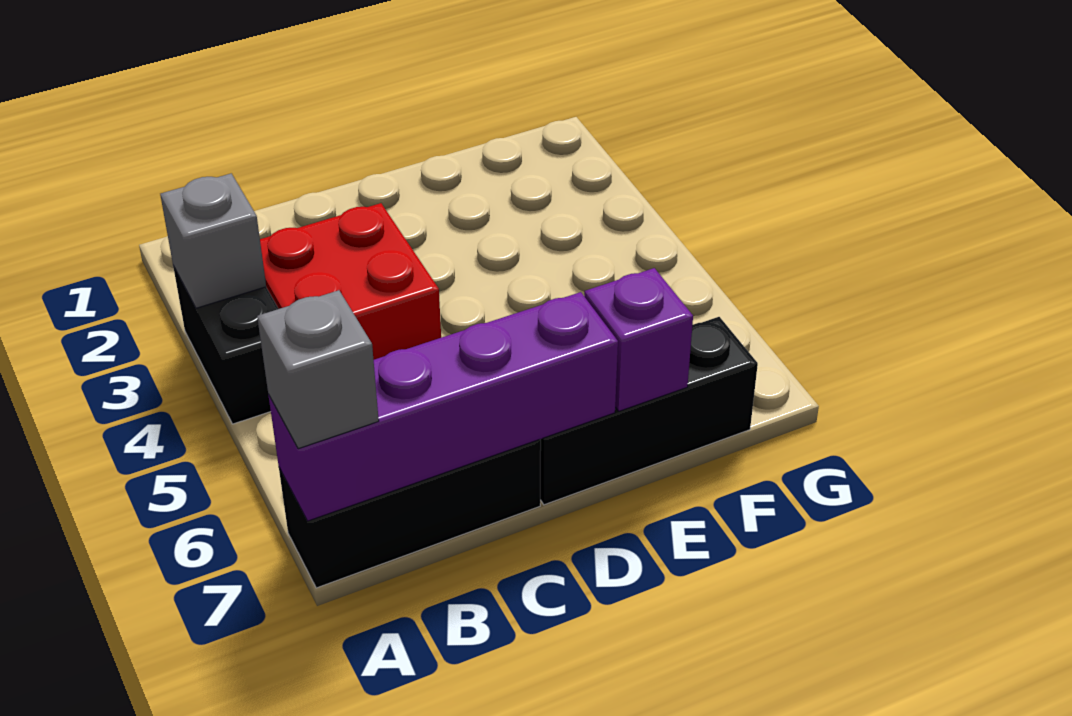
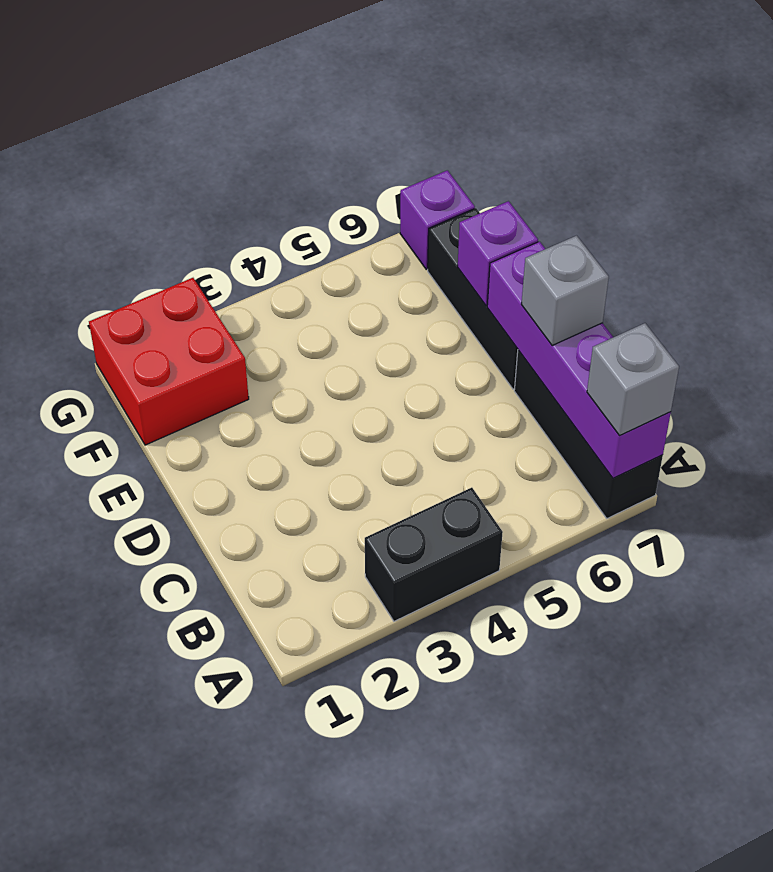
grey 1x1 brick [160,173,266,308] -> grey 1x1 brick moved to [521,236,609,345]
red 2x2 brick [260,203,441,360] -> red 2x2 brick moved to [89,278,249,445]
none -> purple 1x1 brick [400,170,475,269]

